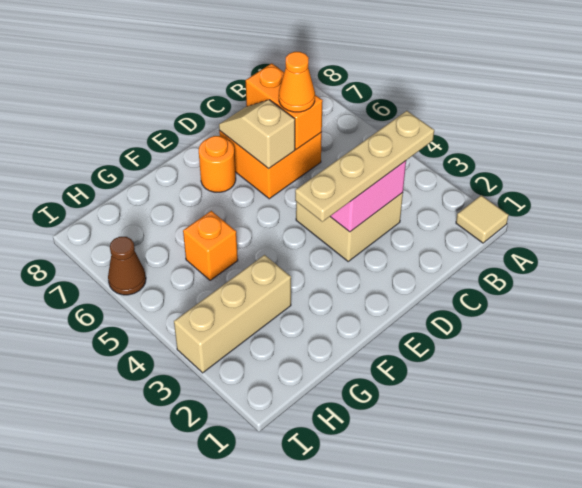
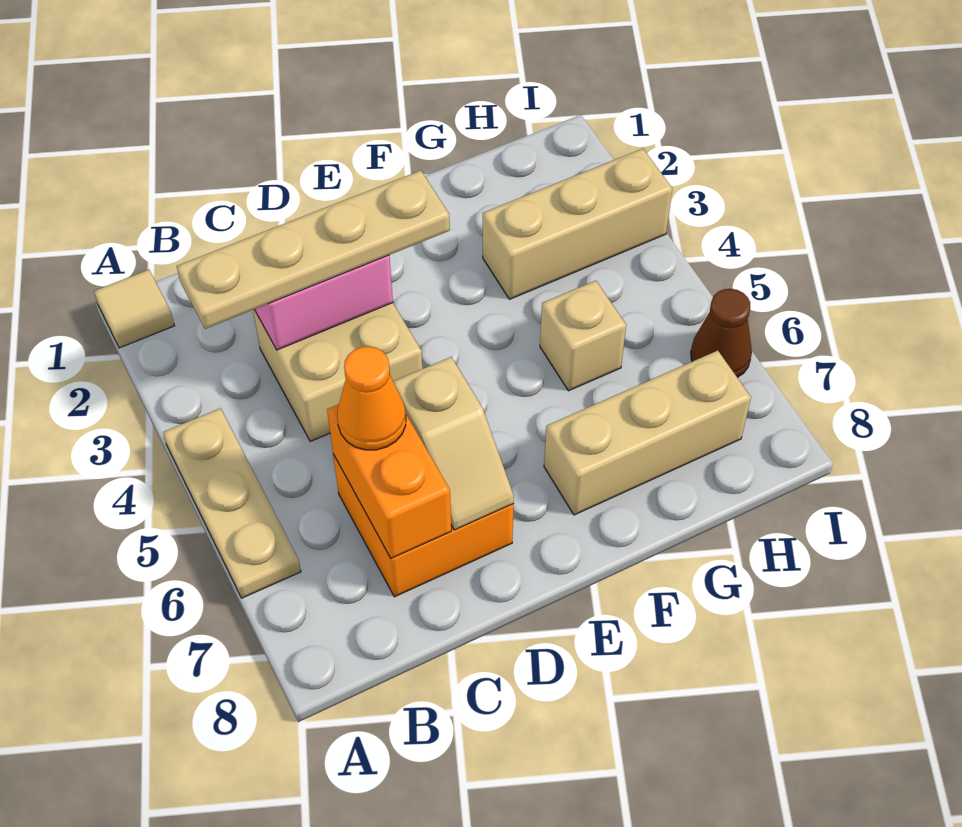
none -> tan 1x3 plate [163,408,301,598]
orange 1x1 round brick [199,136,236,192] -> none
none -> tan 1x3 brick [544,351,751,515]
orange 1x1 brick [183,211,238,281] -> tan 1x1 brick [540,280,626,391]

